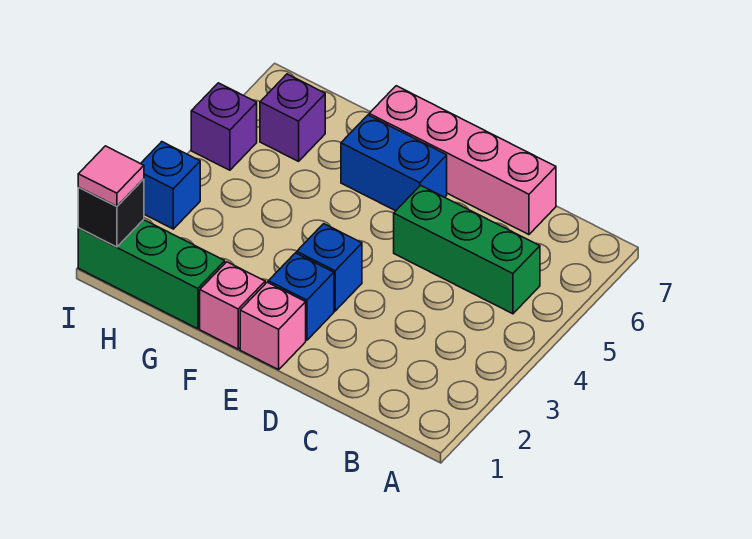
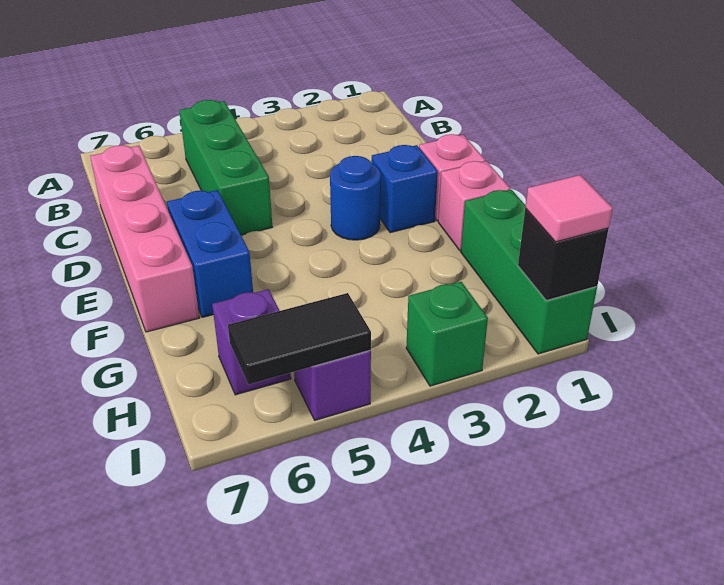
blue 1x1 brick [297,224,362,311] -> blue 1x1 round brick [330,156,381,240]
blue 1x1 brick [141,142,200,229] -> green 1x1 brick [406,282,488,386]
none -> black 1x2 tile [228,293,371,385]

